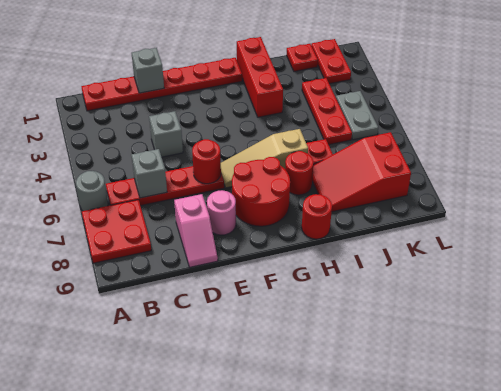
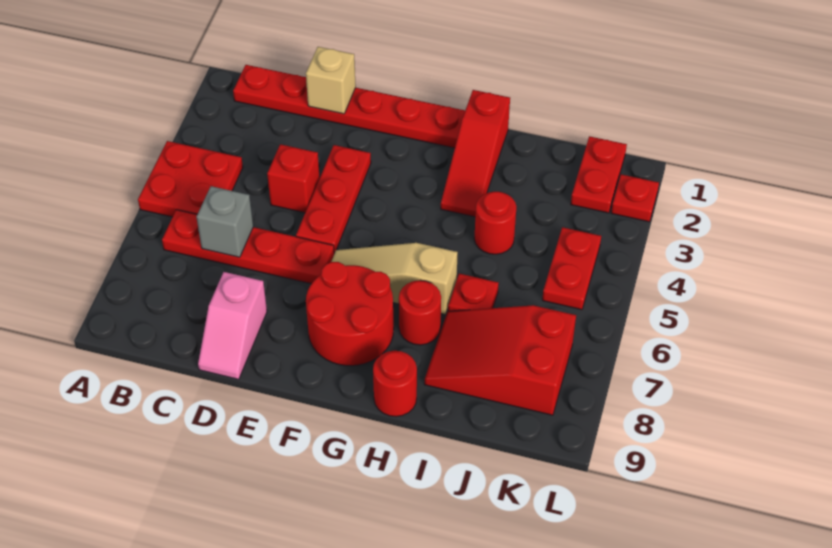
grey 1x1 round brick [76,171,108,211] -> none
red 2x2 plate [82,200,151,263] -> red 2x2 plate moved to [138,141,243,217]
grey 1x1 brick [132,48,164,93] -> tan 1x1 brick [306,47,356,114]
grey 1x1 brick [149,111,183,157] -> red 1x1 brick [267,144,320,213]
red 1x1 round brick [192,139,221,184] -> red 1x1 round brick moved to [474,192,517,254]
pink 1x1 round brick [207,191,236,235] -> none
red 1x3 brick [237,37,283,117] -> red 1x3 slope [441,90,510,217]
red 1x1 plate [287,44,318,71] -> red 1x1 plate moved to [611,174,659,222]
red 1x3 plate [302,78,352,145] -> red 1x3 plate moved to [296,145,371,253]
grey 1x2 plate [336,91,378,140] -> red 1x2 plate [542,227,601,310]

